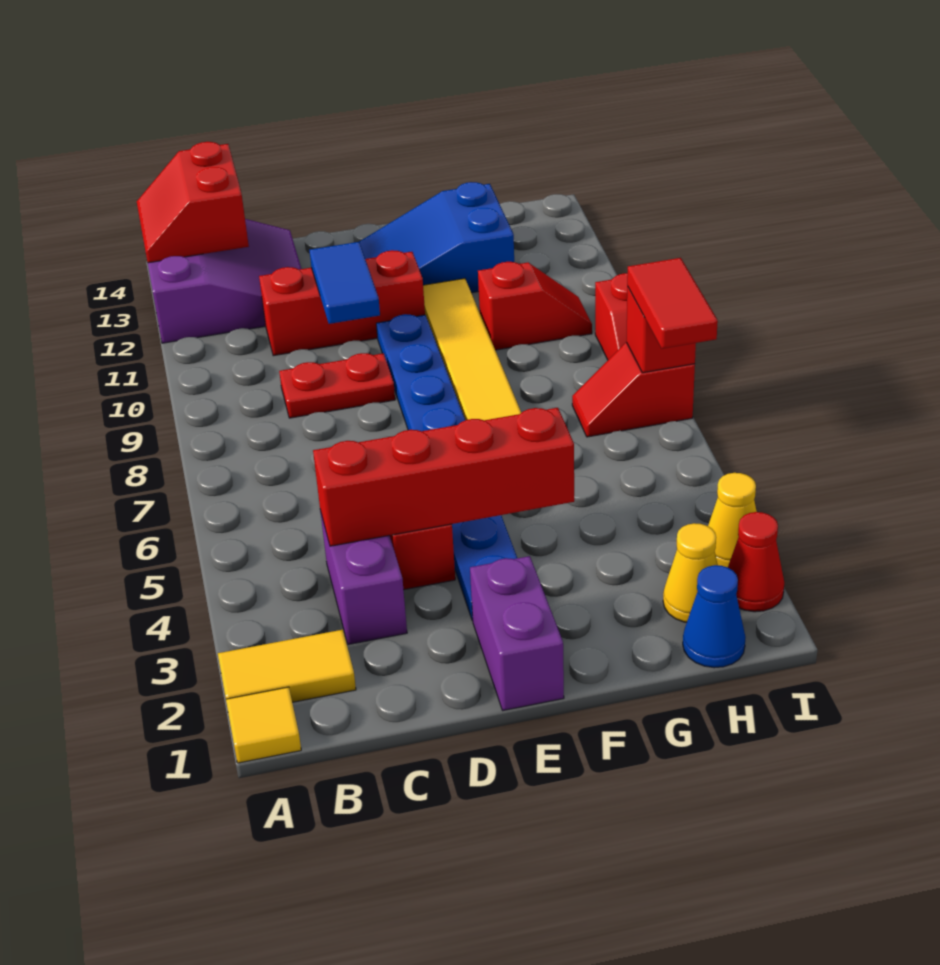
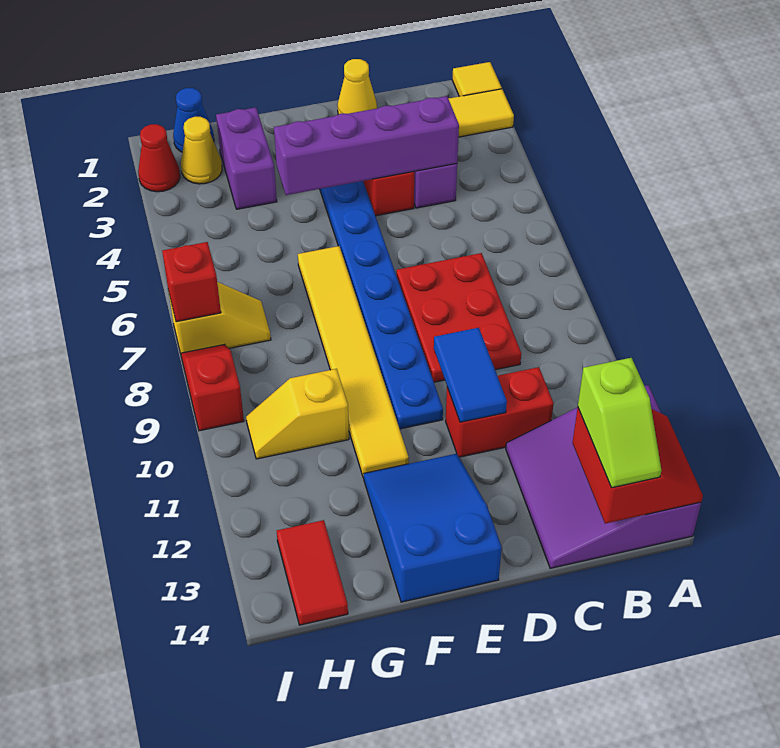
none -> lime 1x2 slope [578,358,661,488]
red 1x4 brick [313,408,574,546] -> purple 1x4 brick [274,96,459,195]
red 1x2 plate [279,353,395,418] -> red 2x3 plate [396,253,521,382]
red 1x3 brick [259,250,425,356] -> red 1x2 brick [446,367,554,457]
purple 1x2 brick [470,556,564,710] -> purple 1x2 brick moved to [216,107,277,209]
blue 2x3 slope [359,182,514,293] -> blue 2x3 slope turned to [364,454,502,602]
red 1x2 slope [478,262,592,350] -> yellow 1x2 slope [246,369,349,459]
red 1x2 slope [572,343,695,437] -> yellow 1x2 slope [169,282,271,354]
yellow 1x1 cone [708,473,757,567] -> yellow 1x1 cone moved to [337,59,377,114]
red 1x2 tile [627,258,718,349] -> red 1x2 tile moved to [277,520,348,625]

